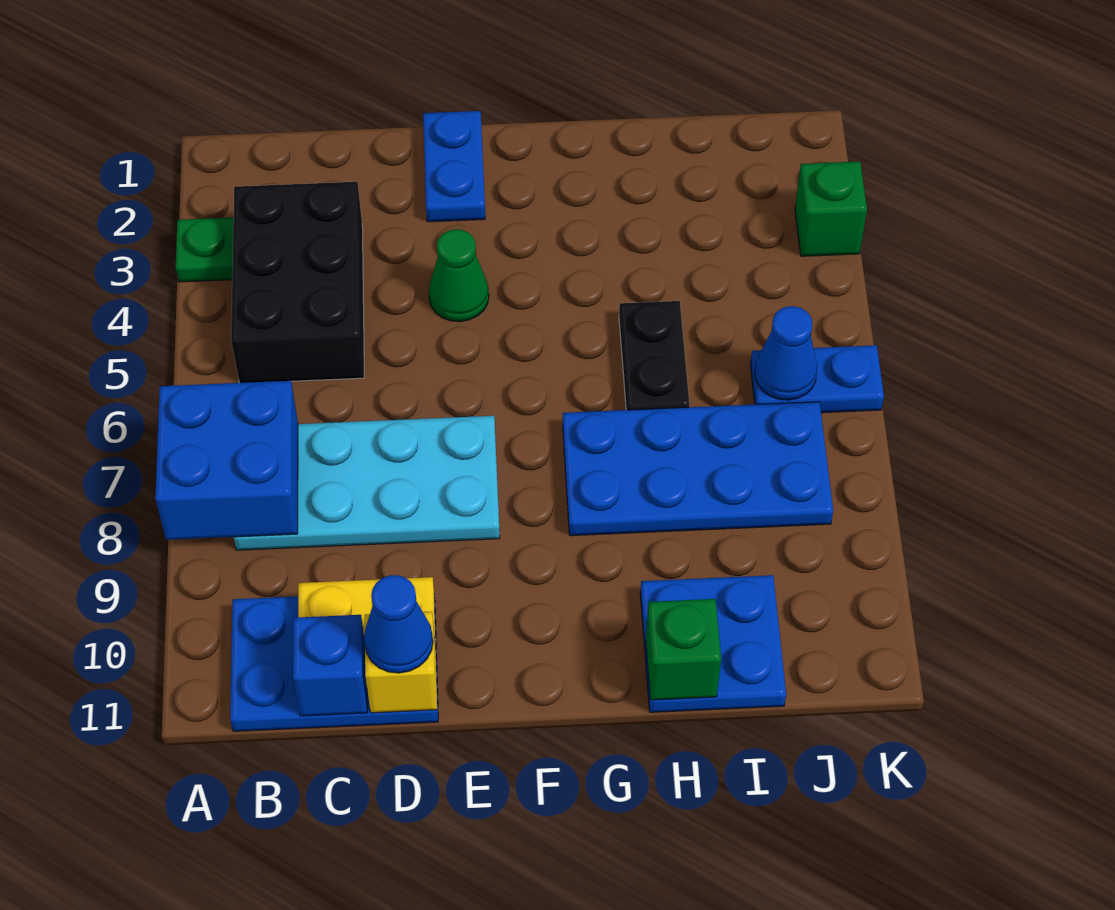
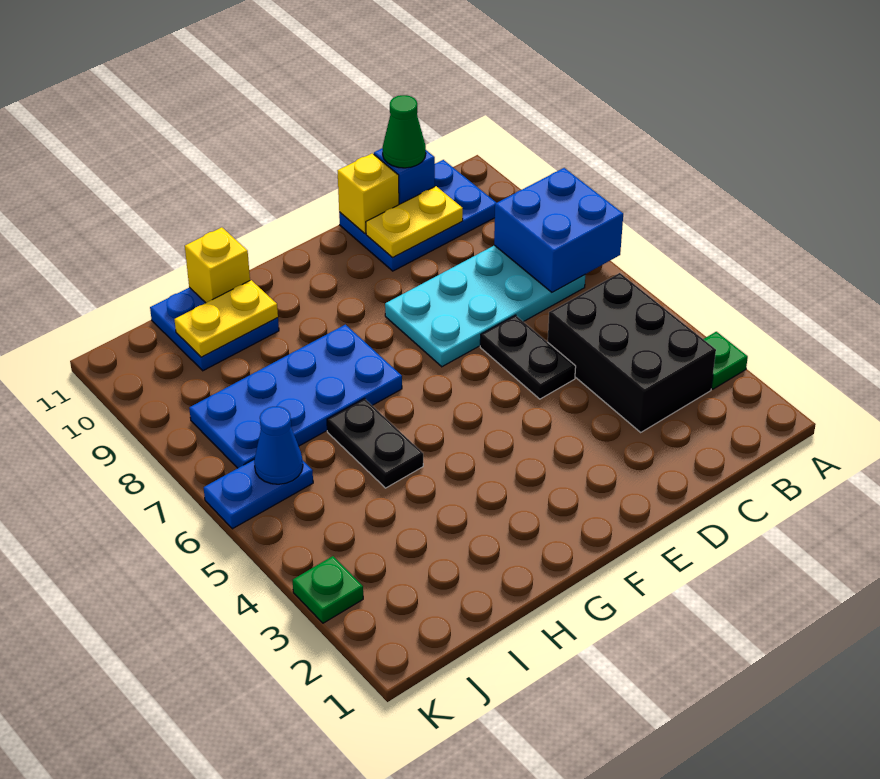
none -> black 1x2 plate [480,315,576,399]
blue 1x1 cone [364,575,433,673] -> none
blue 1x2 plate [423,111,485,222] -> none
green 1x1 cone [429,229,489,322] -> green 1x1 cone moved to [382,95,426,168]
none -> yellow 1x2 plate [174,280,278,357]
green 1x1 brick [646,599,721,700] -> yellow 1x1 brick [185,227,250,303]
green 1x1 brick [795,161,867,256] -> green 1x1 plate [293,556,363,623]

